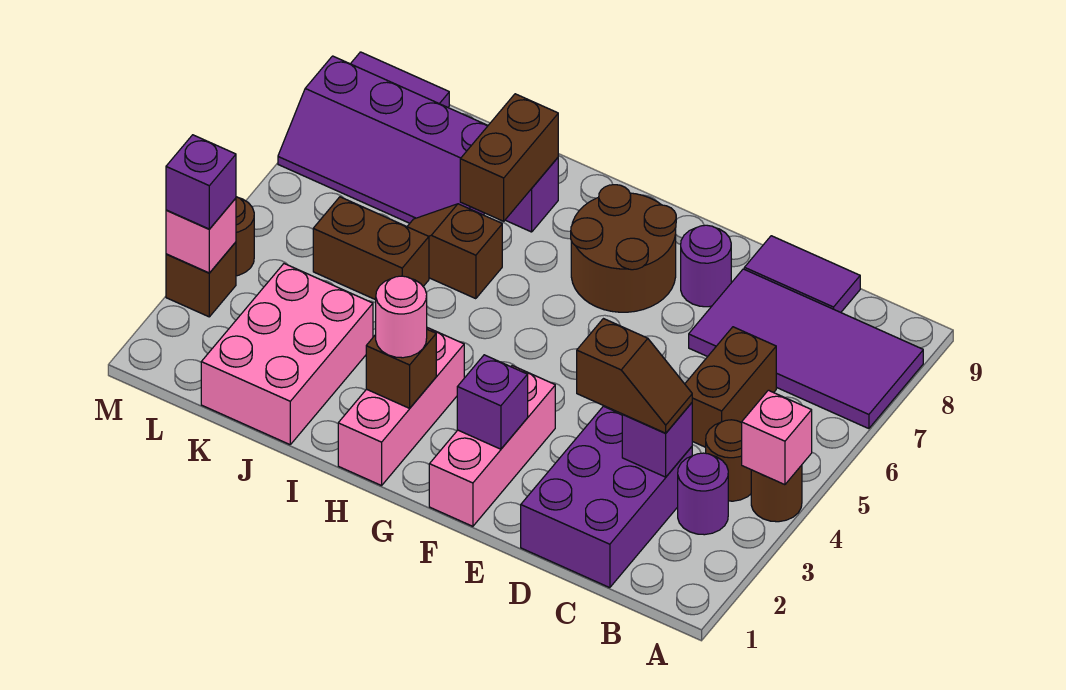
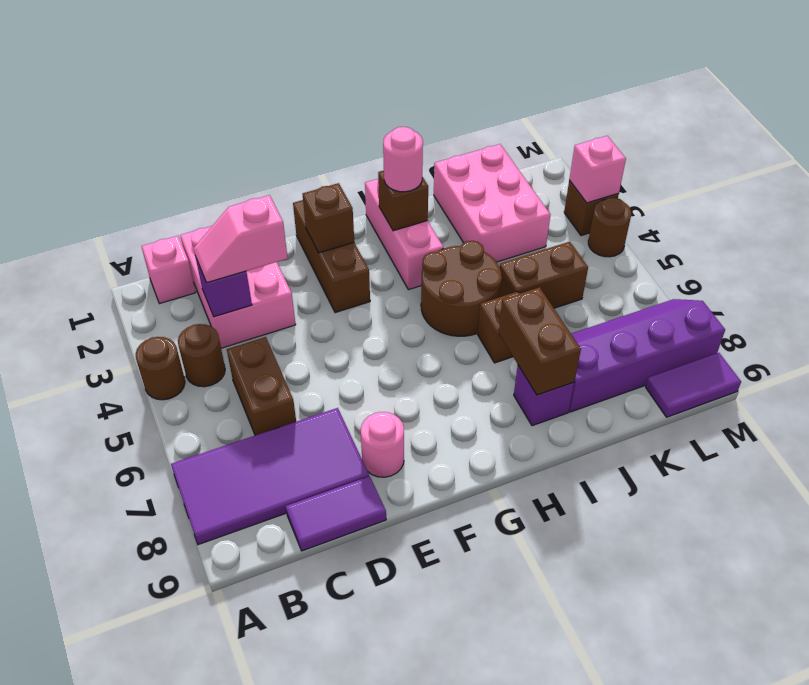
pink 1x1 brick [742,390,812,485] -> pink 1x1 brick moved to [141,236,196,304]
purple 1x1 round brick [678,453,728,535] -> none
purple 2x3 brick [521,406,692,588] -> pink 2x3 brick [180,226,296,348]
brown 1x2 slope [577,319,692,433] -> pink 1x2 slope [194,195,288,283]
purple 1x1 round brick [681,225,731,307] -> pink 1x1 round brick [361,412,404,477]
pink 1x3 brick [429,366,555,526] -> brown 1x3 brick [293,200,370,313]
purple 1x1 brick [457,355,528,449] -> brown 1x1 brick [303,183,354,253]
brown 2x2 round brick [571,185,676,312] -> brown 2x2 round brick moved to [421,241,502,336]
purple 1x1 brick [166,135,236,229] -> none

